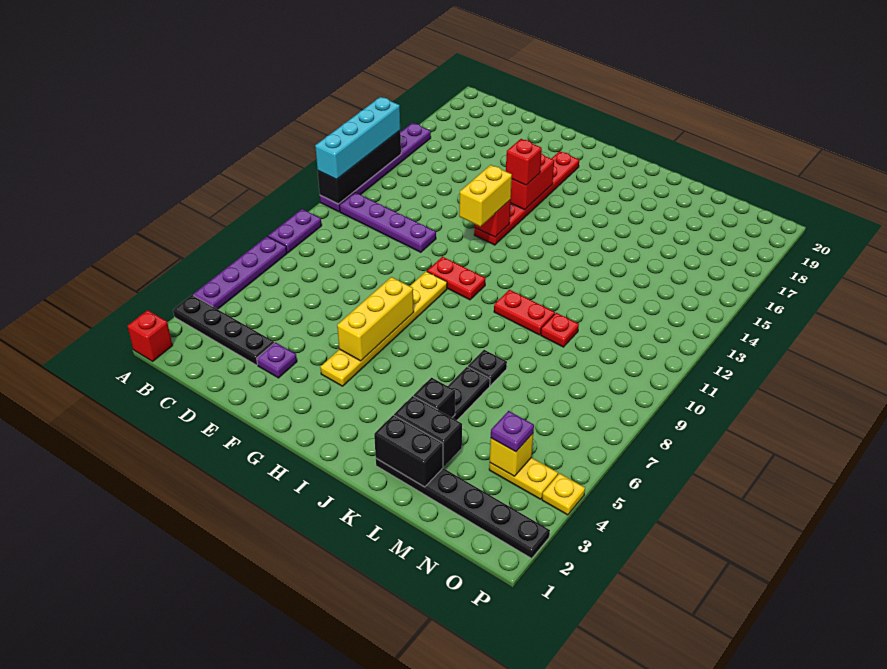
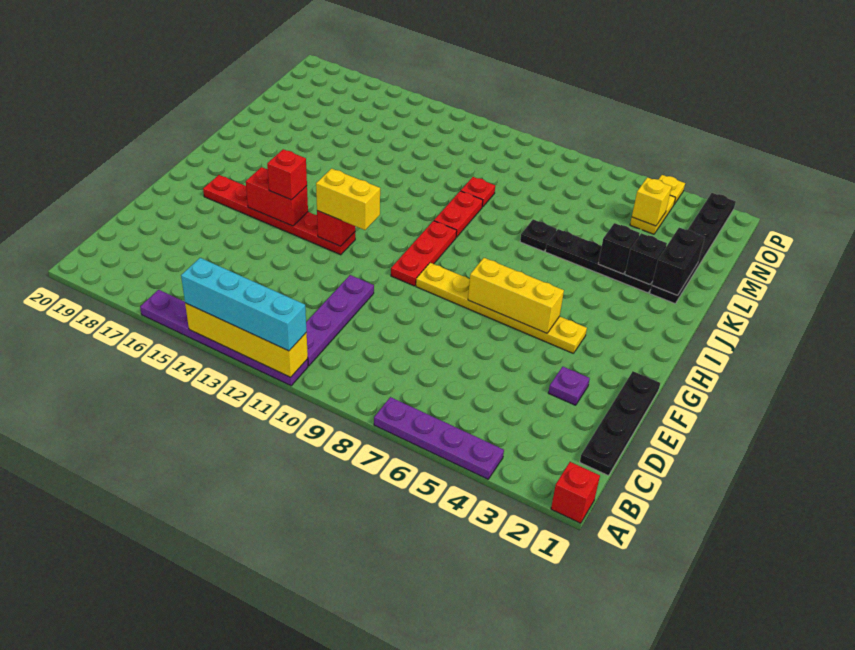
black 1x4 plate [173,295,274,365] -> black 1x4 plate moved to [580,371,660,476]
purple 1x2 plate [268,209,322,253] -> none
black 1x4 brick [318,131,401,204] -> yellow 1x4 brick [185,303,308,377]
red 1x2 plate [427,257,486,300] -> red 1x3 plate [391,221,457,286]
black 1x2 brick [394,396,462,466] -> black 1x1 brick [625,233,667,284]
purple 1x1 plate [491,411,534,452] -> none

